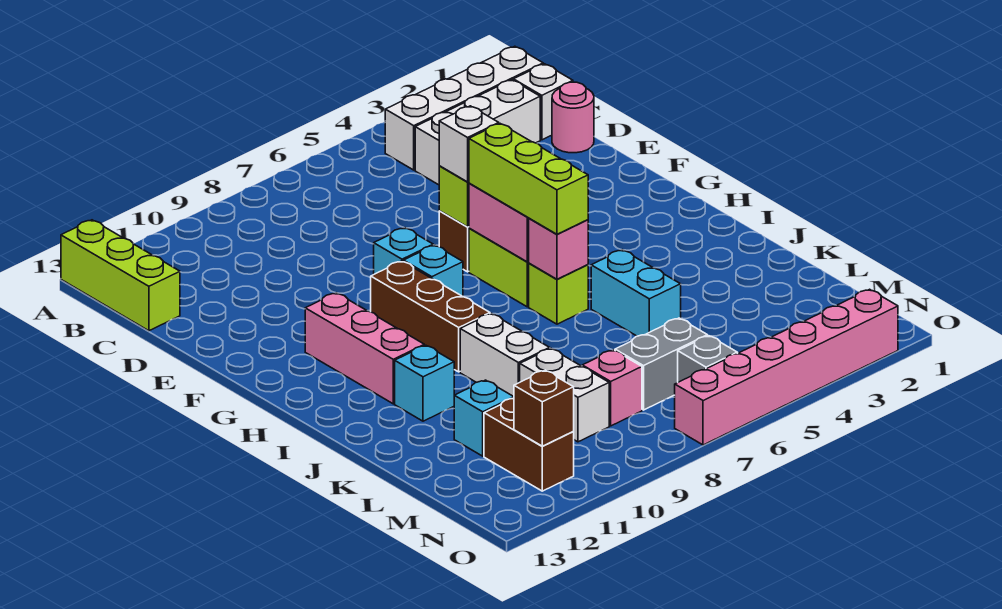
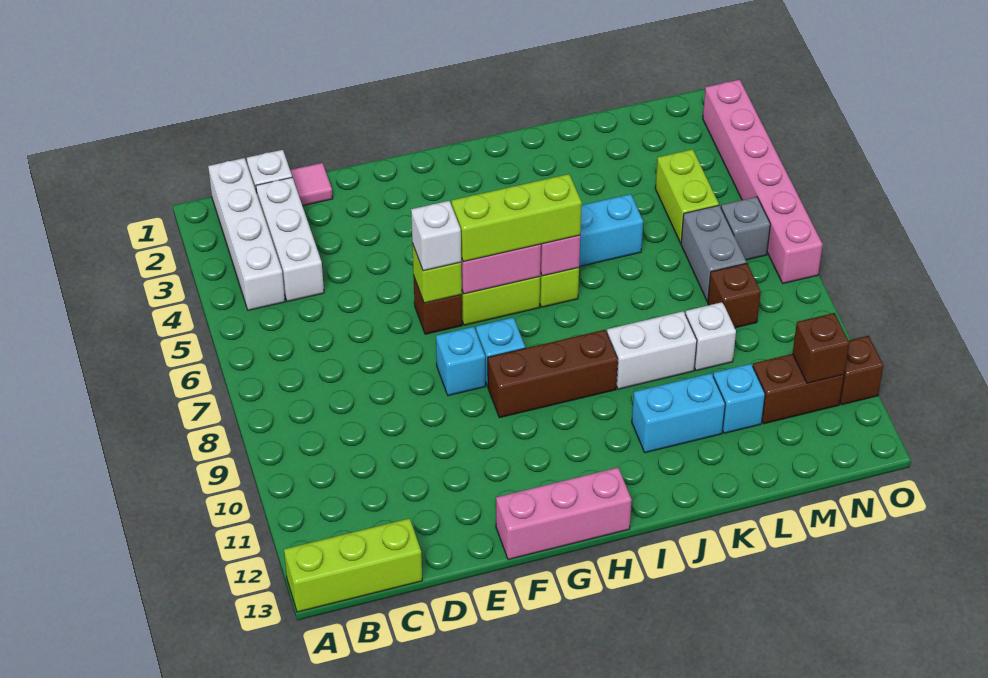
pink 1x1 round brick [552,82,594,153] -> pink 1x1 tile [290,163,333,206]
pink 1x3 brick [305,293,424,404] -> pink 1x3 brick moved to [496,468,632,560]
cyan 1x1 brick [395,345,454,421] -> cyan 1x2 brick [632,373,725,453]
white 1x2 brick [520,348,609,442] -> white 1x1 brick [685,302,736,371]
none -> lime 1x2 brick [655,149,719,243]
pink 1x1 brick [582,350,642,426] -> brown 1x1 brick [708,263,761,328]
none -> brown 1x1 brick [840,336,883,405]

